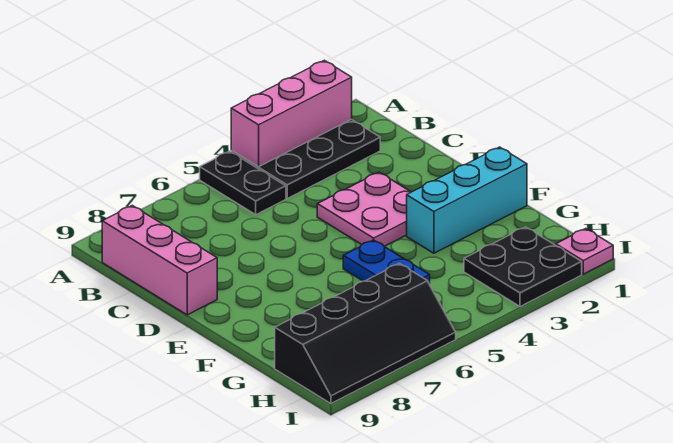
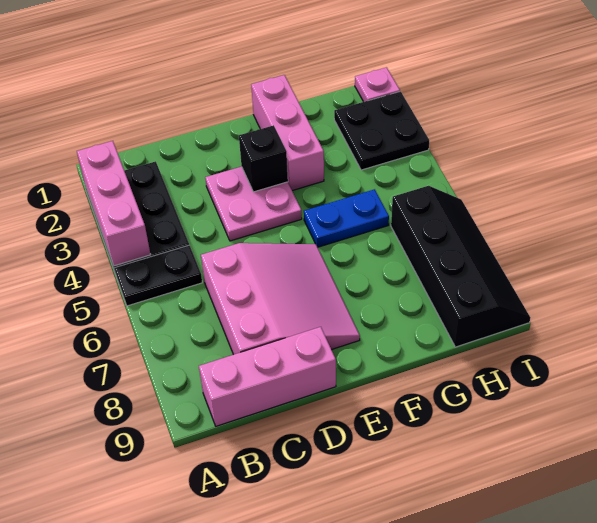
none -> pink 3x3 slope [201,243,360,355]
none -> black 1x1 brick [239,125,288,192]
cyan 1x3 brick [407,147,527,253] -> pink 1x3 brick [251,75,324,191]

